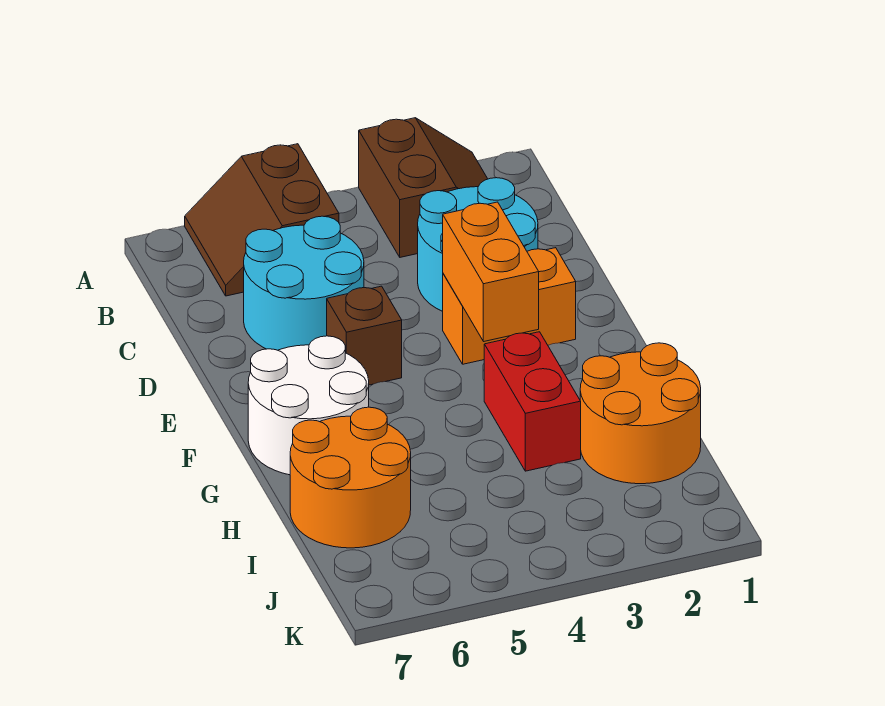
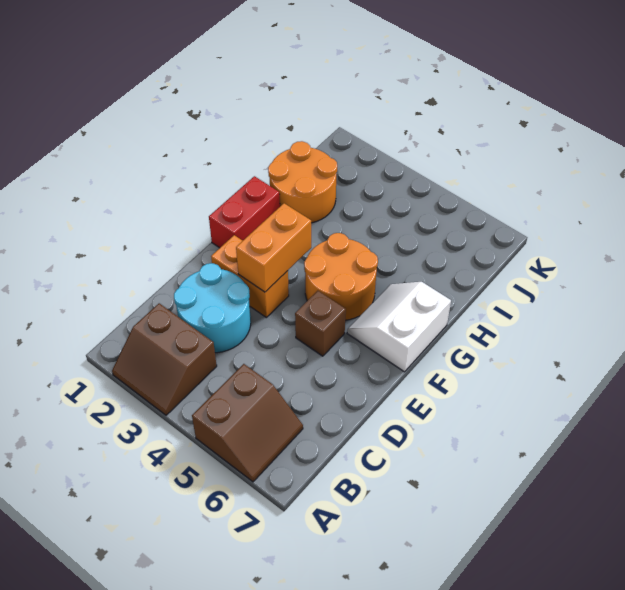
brown 2x2 slope [359,118,487,257] -> brown 2x2 slope turned to [112,303,217,415]
cyan 2x2 round brick [244,216,364,350] -> none
white 2x2 round brick [248,336,369,475] -> white 2x2 slope [347,282,451,372]
red 1x2 brick [484,332,581,471] -> red 1x2 brick moved to [209,176,280,248]
orange 2x2 round brick [290,407,411,548] -> orange 2x2 round brick moved to [304,233,378,320]

